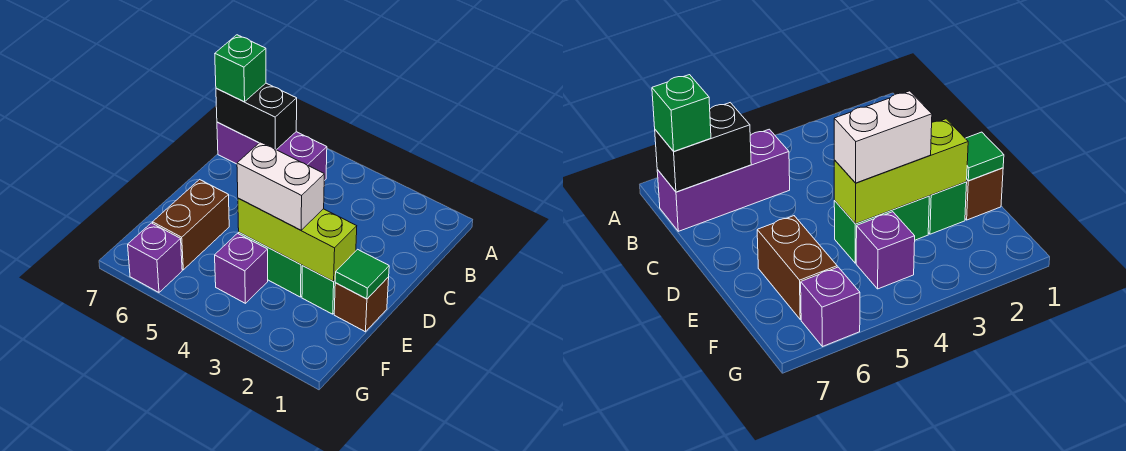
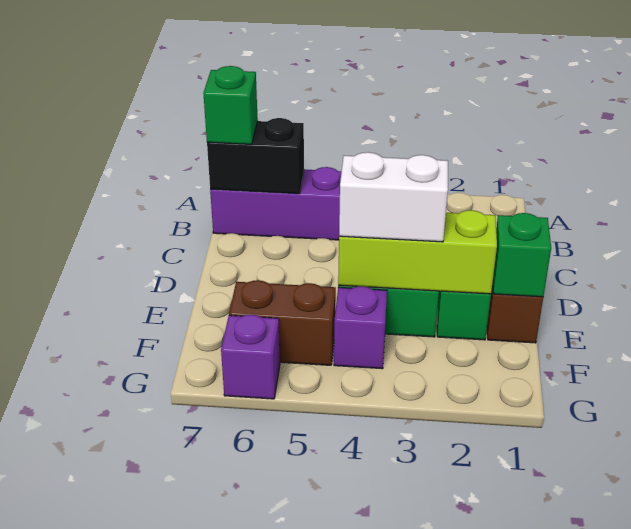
green 1x1 tile [335,249,389,299] -> green 1x1 brick [493,213,551,297]
brown 1x2 brick [153,180,229,270] -> brown 1x2 brick turned to [229,280,336,365]

